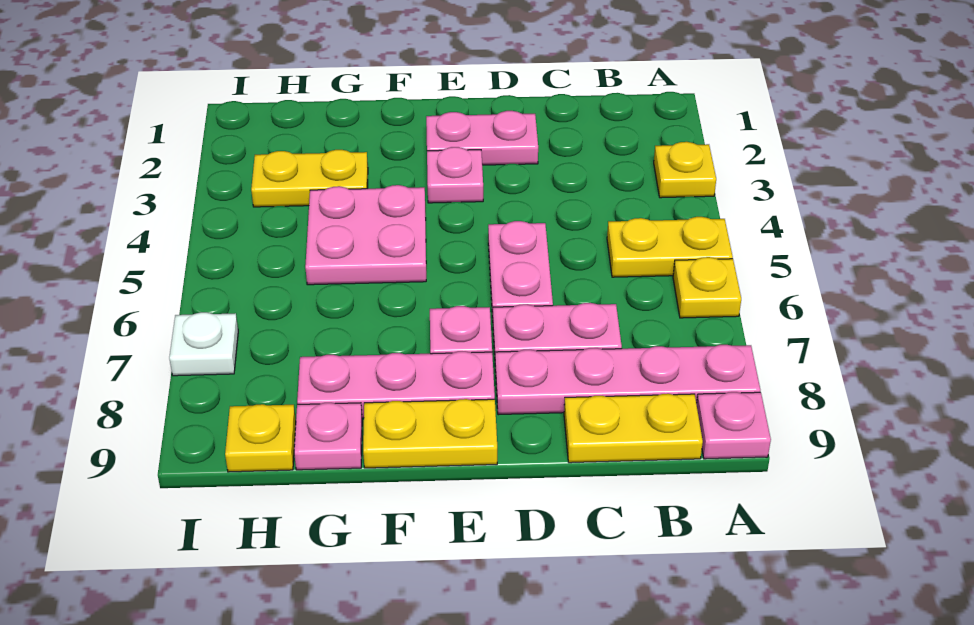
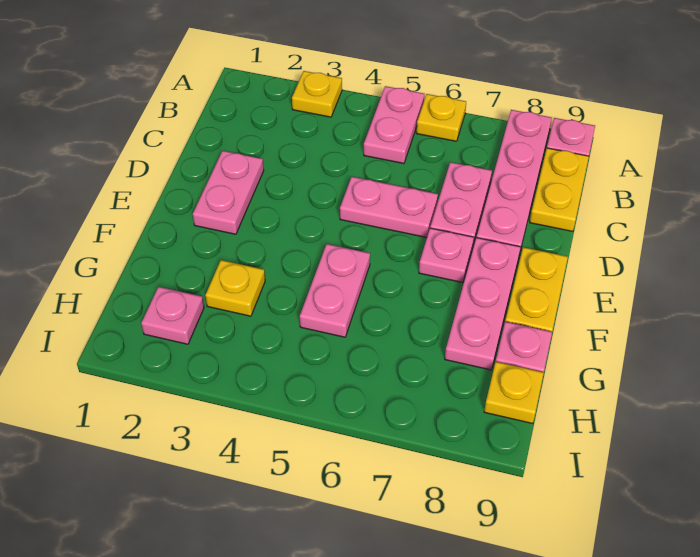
yellow 1x2 plate [607,217,733,277] -> pink 1x2 plate [364,86,424,164]
pink 1x1 plate [427,147,483,203] -> pink 1x1 plate moved to [141,287,204,344]
pink 2x2 plate [305,185,426,285] -> pink 1x2 plate [300,244,370,337]
yellow 1x2 plate [251,150,368,207] -> yellow 1x1 plate [205,260,265,316]
white 1x1 plate [169,312,238,376] -> none

